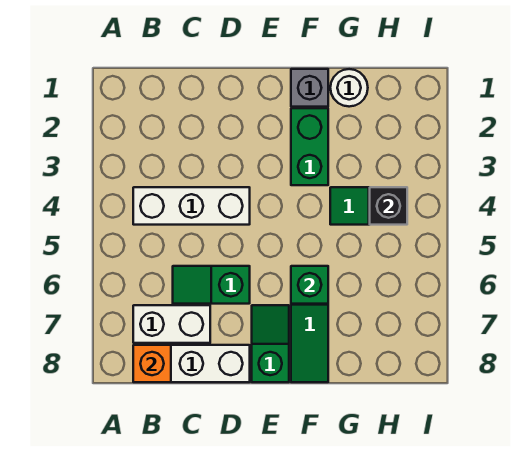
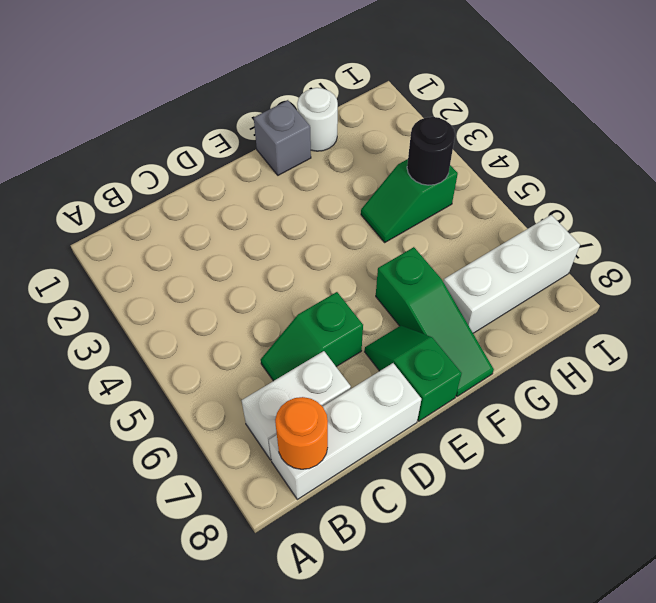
white 1x3 brick [133,187,250,225] -> white 1x3 brick moved to [444,215,580,333]
orange 1x1 brick [133,345,171,382] -> orange 1x1 round brick [275,397,328,469]
green 1x2 brick [291,108,328,185] -> none
green 1x1 brick [291,266,328,304] -> none
black 1x1 brick [370,187,407,225] -> black 1x1 round brick [407,117,455,185]

